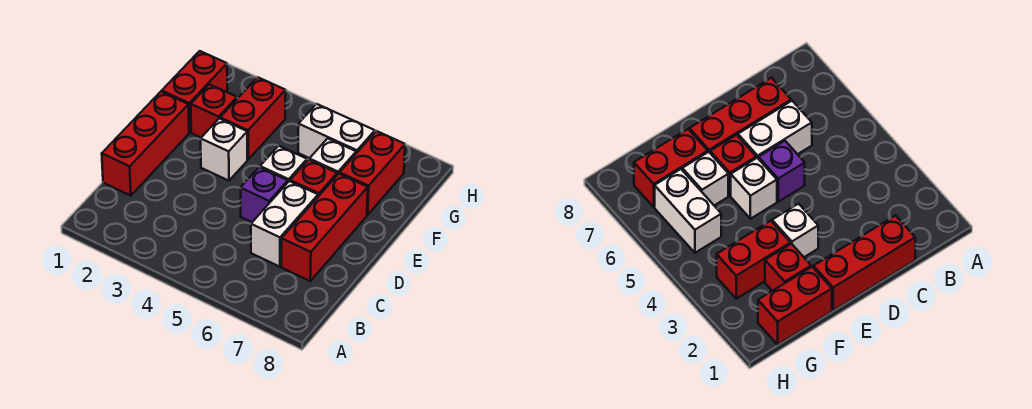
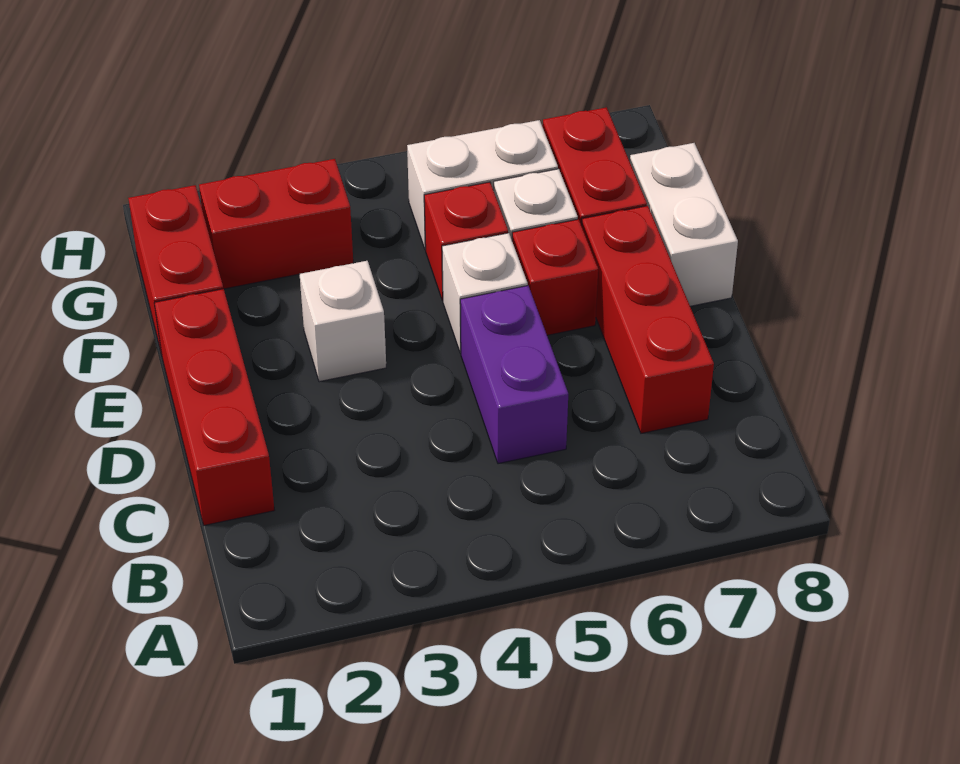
white 1x2 brick [251,181,318,267] -> white 1x2 brick moved to [630,143,738,306]
purple 1x1 brick [241,167,288,222] -> purple 1x2 brick [460,286,568,464]
red 1x1 brick [191,84,237,138] -> red 1x1 brick moved to [424,182,508,300]
red 1x2 brick [220,77,286,159] -> red 1x2 brick turned to [199,159,353,289]

